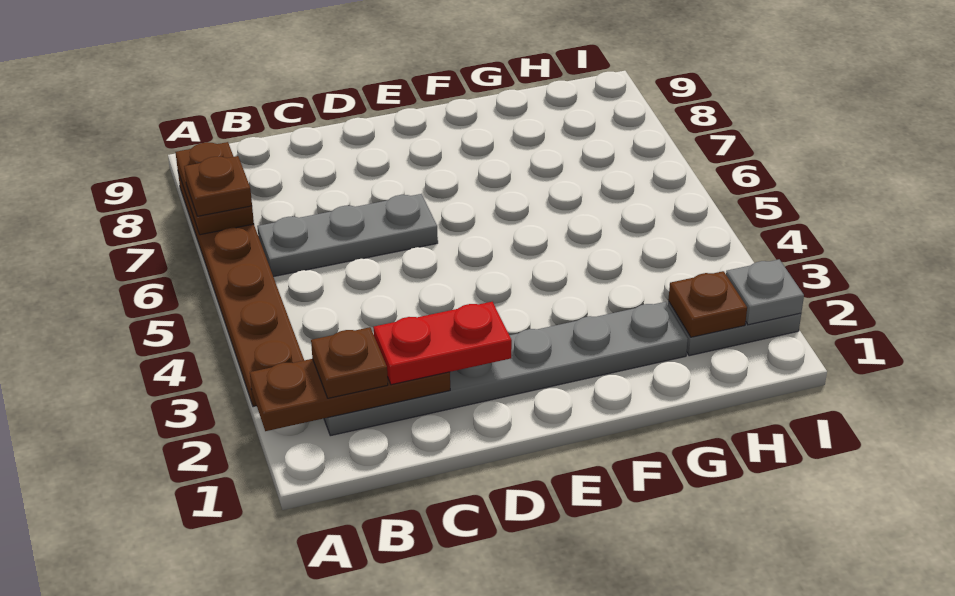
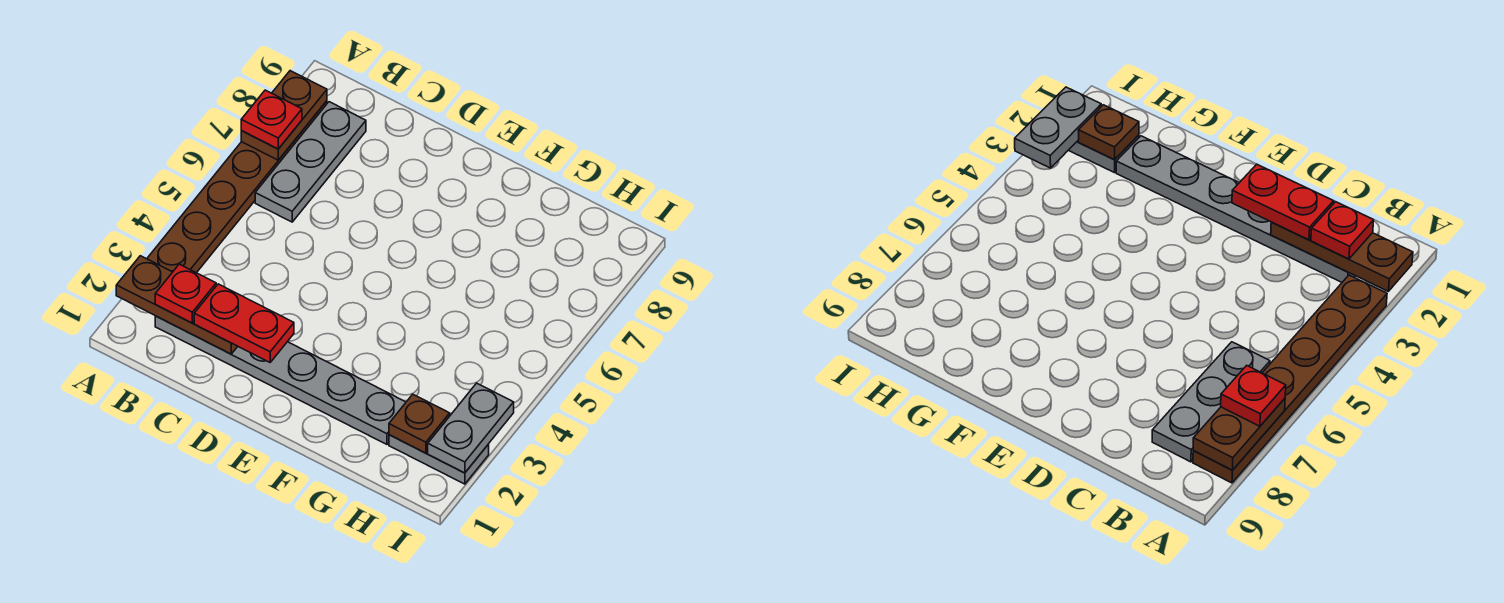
brown 1x1 plate [184,156,252,216] -> red 1x1 plate [241,90,302,149]
brown 1x1 plate [311,327,388,398] -> red 1x1 plate [155,264,216,323]
grey 1x3 plate [257,194,438,277] -> grey 1x3 plate turned to [255,102,366,222]
grey 1x1 plate [726,259,804,325] -> grey 1x2 plate [428,383,514,473]

